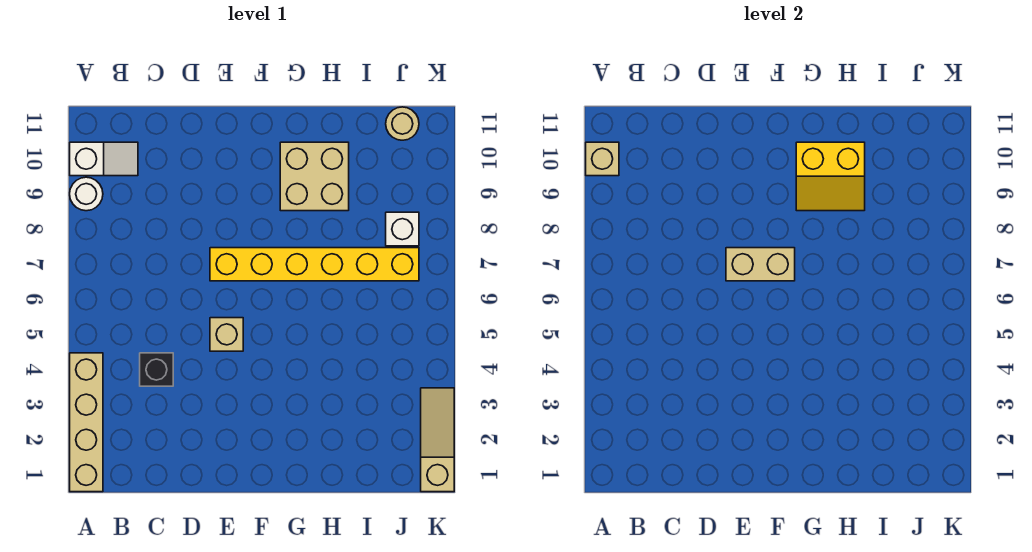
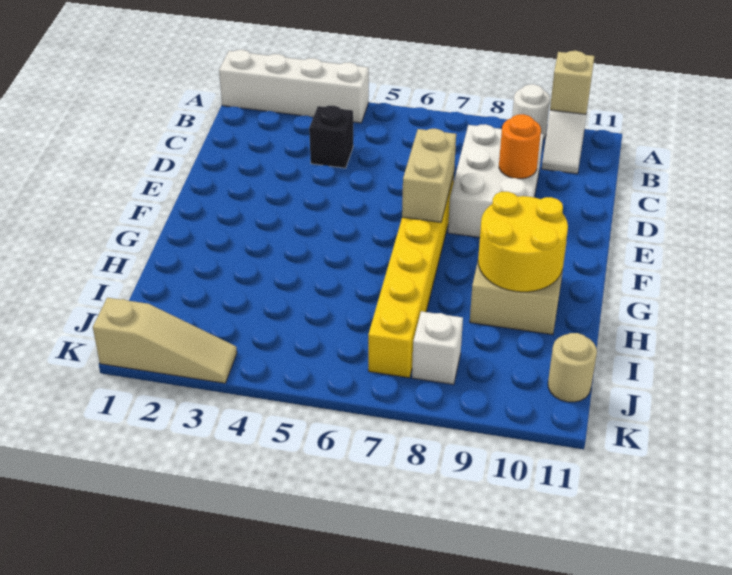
tan 1x4 brick [70,353,103,492] -> white 1x4 brick [219,50,369,123]
none -> white 2x3 brick [448,124,543,238]
none -> orange 1x1 round brick [499,114,541,179]
tan 1x1 brick [210,318,243,351] -> none
yellow 2x2 slope [796,142,865,211] -> yellow 2x2 round brick [478,192,568,292]

